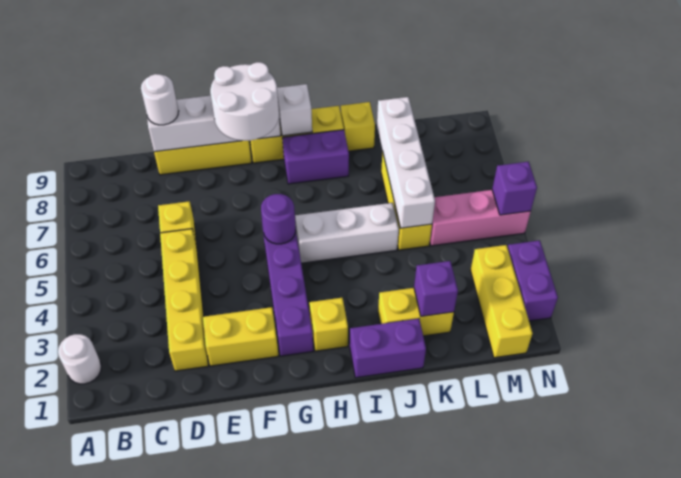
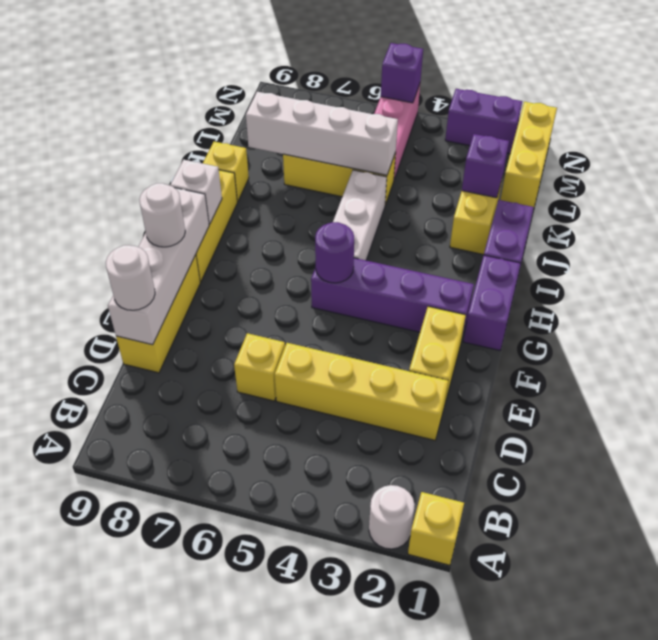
white 2x2 round brick [210,62,279,141] -> white 1x1 round brick [139,183,185,247]
yellow 1x1 brick [309,298,348,351] -> yellow 1x1 brick moved to [408,492,464,565]
purple 1x2 brick [283,130,349,184] -> purple 1x2 brick moved to [463,255,521,350]
yellow 1x3 brick [471,245,533,358] -> yellow 1x3 brick turned to [500,102,557,207]

